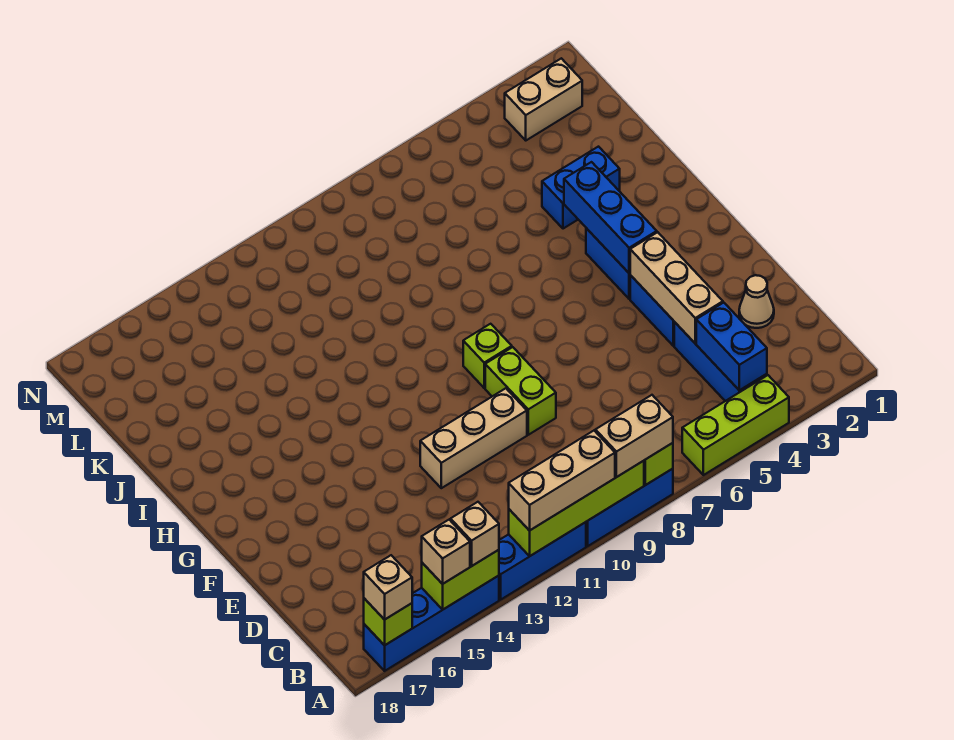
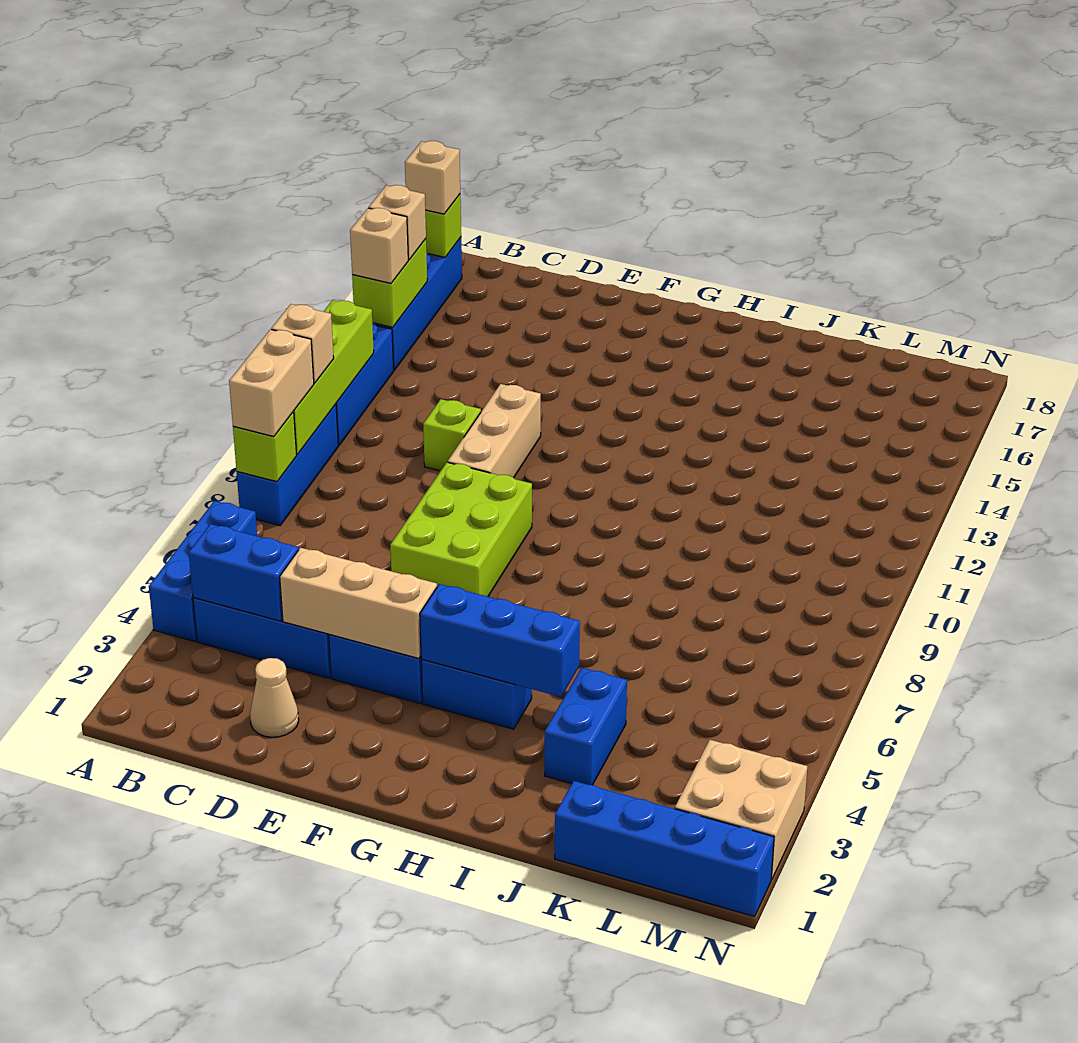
lime 1x3 brick [682,375,789,475] -> blue 1x3 brick [149,501,257,641]
tan 1x3 brick [509,431,615,531] -> tan 1x1 brick [271,304,334,383]
lime 1x2 brick [485,347,556,435] -> lime 2x3 brick [390,462,532,597]
lime 1x1 brick [463,324,512,388] -> lime 1x1 brick moved to [423,399,481,471]
none -> blue 1x4 brick [555,781,774,916]
tan 1x2 brick [505,58,582,140] -> tan 2x2 brick [675,740,807,880]

